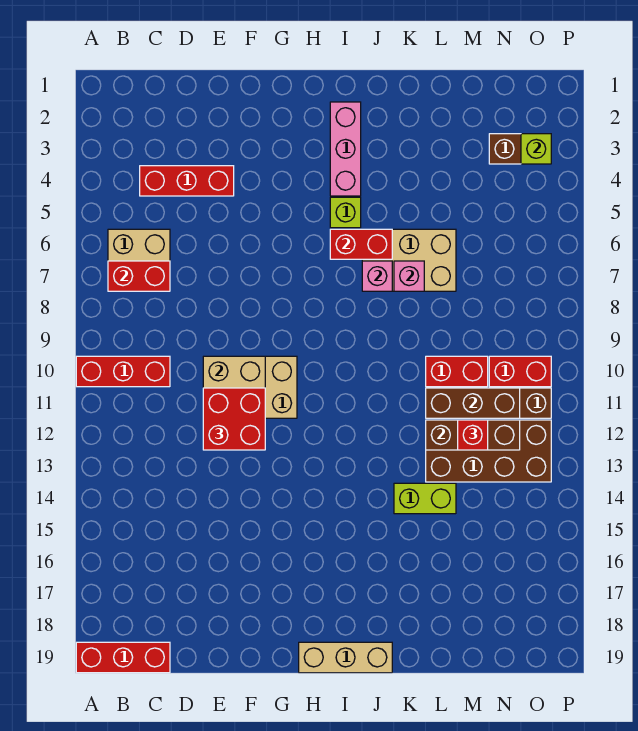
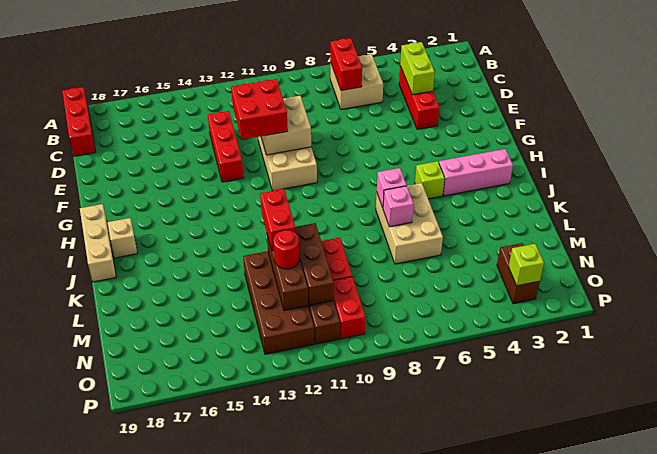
red 1x3 brick [76,356,170,387] -> red 1x3 brick moved to [208,111,244,182]
red 1x2 brick [330,229,392,259] -> red 1x2 brick moved to [260,189,296,251]
none -> tan 1x1 brick [107,218,137,258]
lime 1x2 brick [394,483,456,514] -> lime 1x2 brick moved to [400,42,435,95]
red 1x1 brick [458,420,488,450] -> red 1x1 round brick [273,230,299,269]

